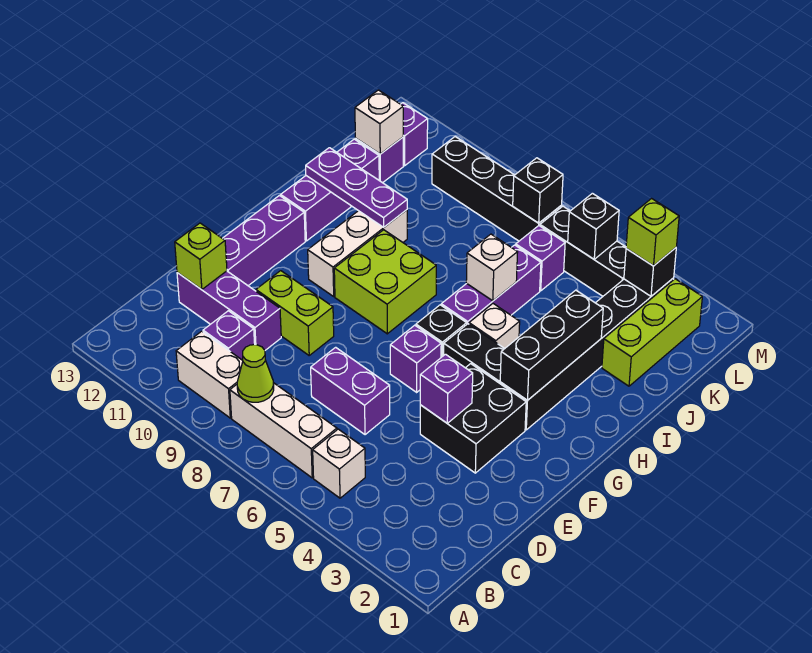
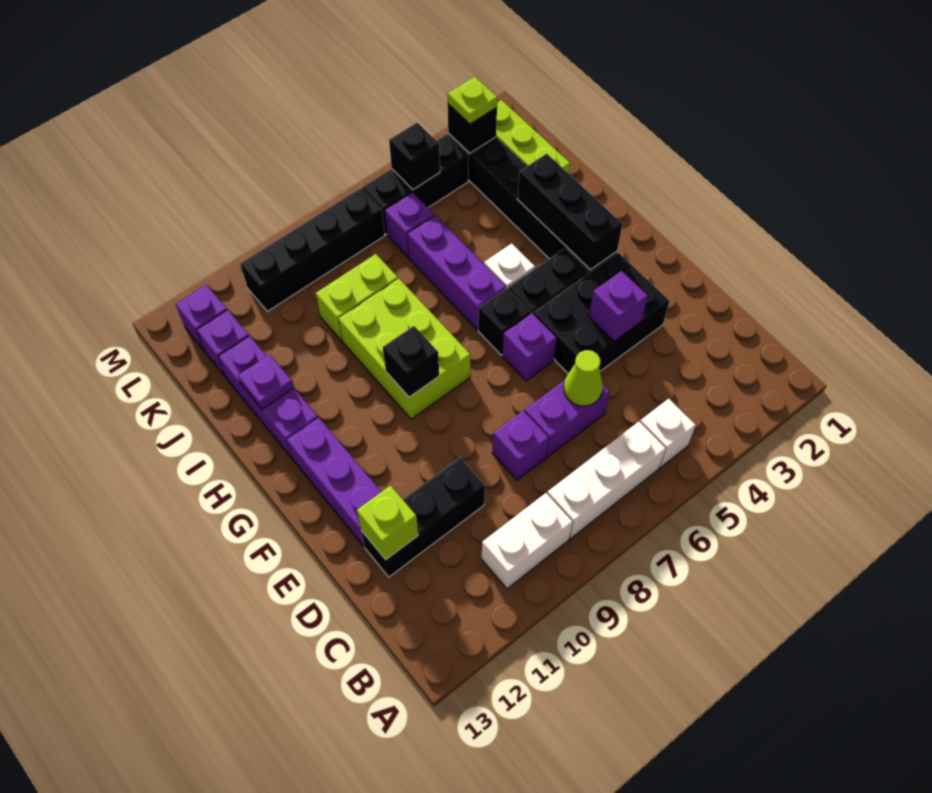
lime 1x1 cone [237,345,274,402] -> lime 1x1 cone moved to [564,350,603,406]
purple 1x1 brick [203,311,255,360] -> purple 1x1 brick moved to [492,411,549,480]
purple 1x3 brick [177,271,281,350] -> black 1x3 brick [361,457,485,577]
black 2x2 brick [420,364,526,473] -> black 2x3 brick [533,253,670,373]
lime 1x2 brick [256,271,334,355] -> lime 1x2 brick moved to [316,254,398,341]
lime 2x2 brick [334,230,436,334] -> lime 2x3 brick [339,279,470,419]
white 1x3 brick [308,210,407,296] -> none
white 1x1 brick [466,234,518,301] -> none
purple 1x3 plate [306,148,407,227] -> purple 1x1 plate [238,355,294,409]
white 1x1 brick [355,90,403,154] -> none
lime 1x1 brick [626,199,679,266] -> lime 1x1 plate [448,77,497,124]
black 1x1 brick [513,158,563,223] -> black 1x1 brick moved to [383,326,439,397]

